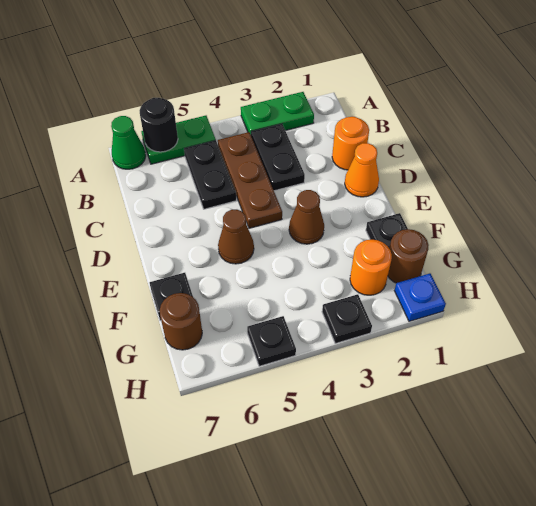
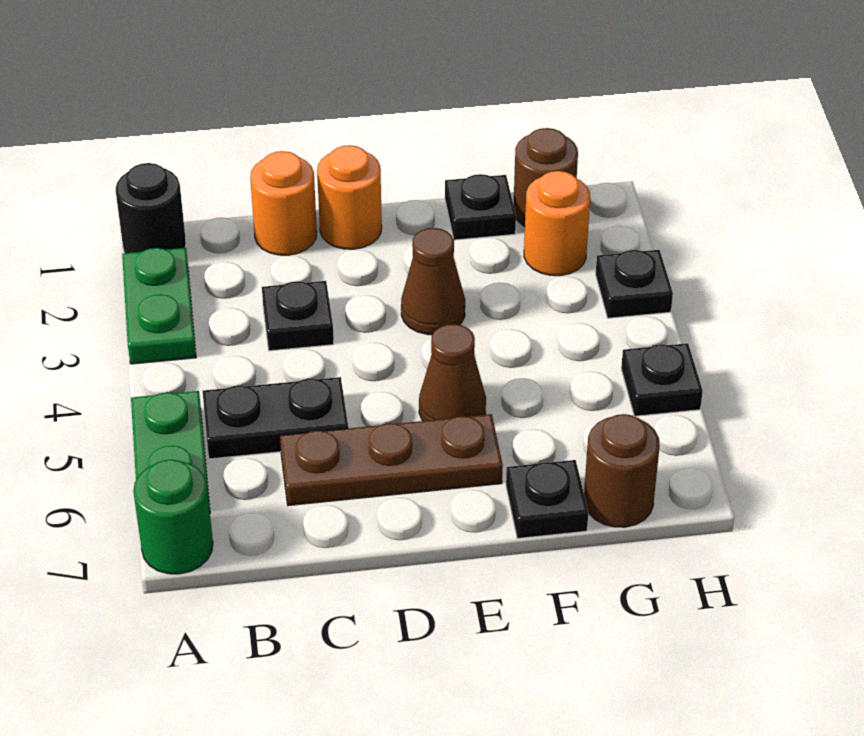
black 1x1 round brick [140,98,178,152] -> black 1x1 round brick moved to [116,163,186,253]
green 1x1 cone [111,116,146,169] -> green 1x1 round brick [133,460,213,574]
black 1x2 plate [251,124,305,191] -> black 1x1 plate [262,281,334,351]
brown 1x3 plate [218,132,282,228] -> brown 1x3 plate moved to [280,414,503,506]
orange 1x1 cone [345,143,379,197] -> orange 1x1 round brick [317,145,382,249]
blue 1x1 plate [394,273,446,321] -> none

